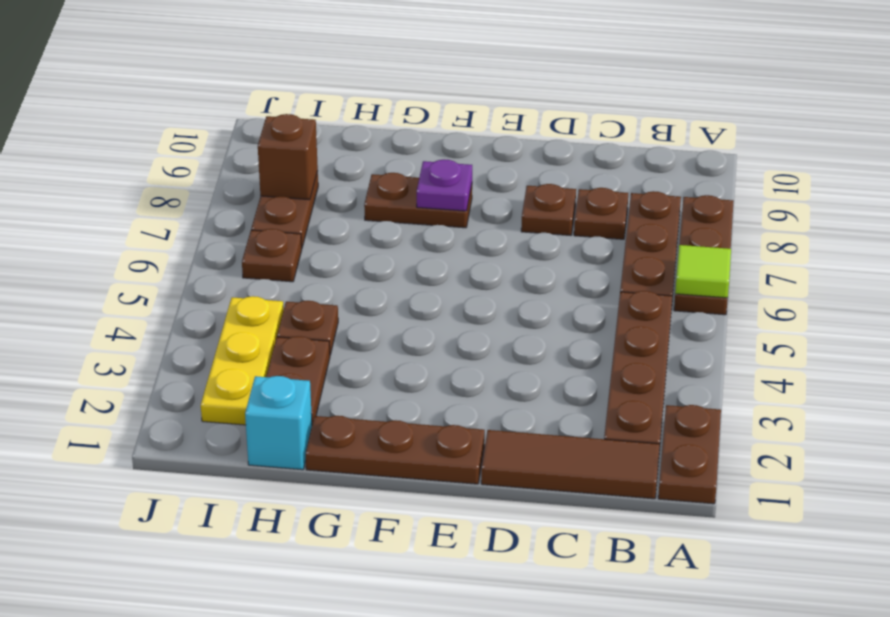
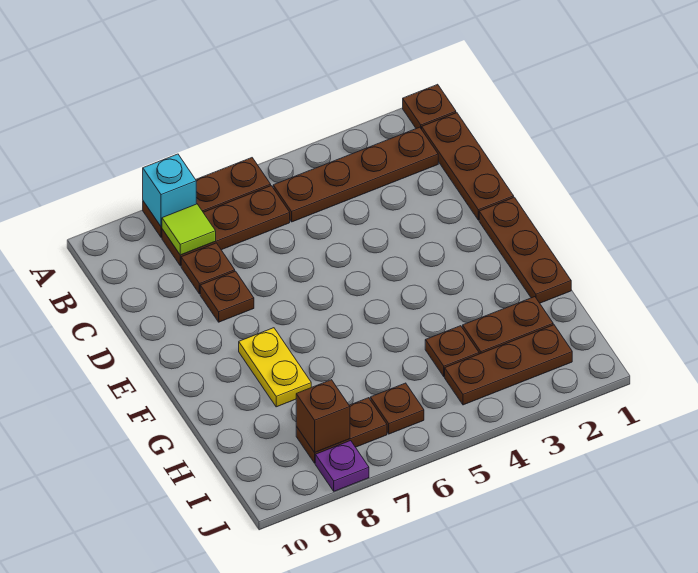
brown 1x2 plate [658,405,721,504] -> brown 1x1 plate [403,84,456,129]
lime 1x1 tile [675,245,731,298] -> lime 1x1 tile moved to [162,204,216,255]
brown 1x3 tile [481,430,660,499] -> brown 1x3 plate [422,113,514,220]
brown 1x2 plate [364,173,472,228] -> yellow 1x2 plate [239,328,311,407]
purple 1x1 plate [417,160,472,211] -> purple 1x1 plate moved to [315,441,369,491]
cyan 1x1 brick [245,376,312,470] -> cyan 1x1 brick moved to [143,154,196,227]
yellow 1x3 plate [201,296,284,425] -> brown 1x3 plate [445,325,572,405]

